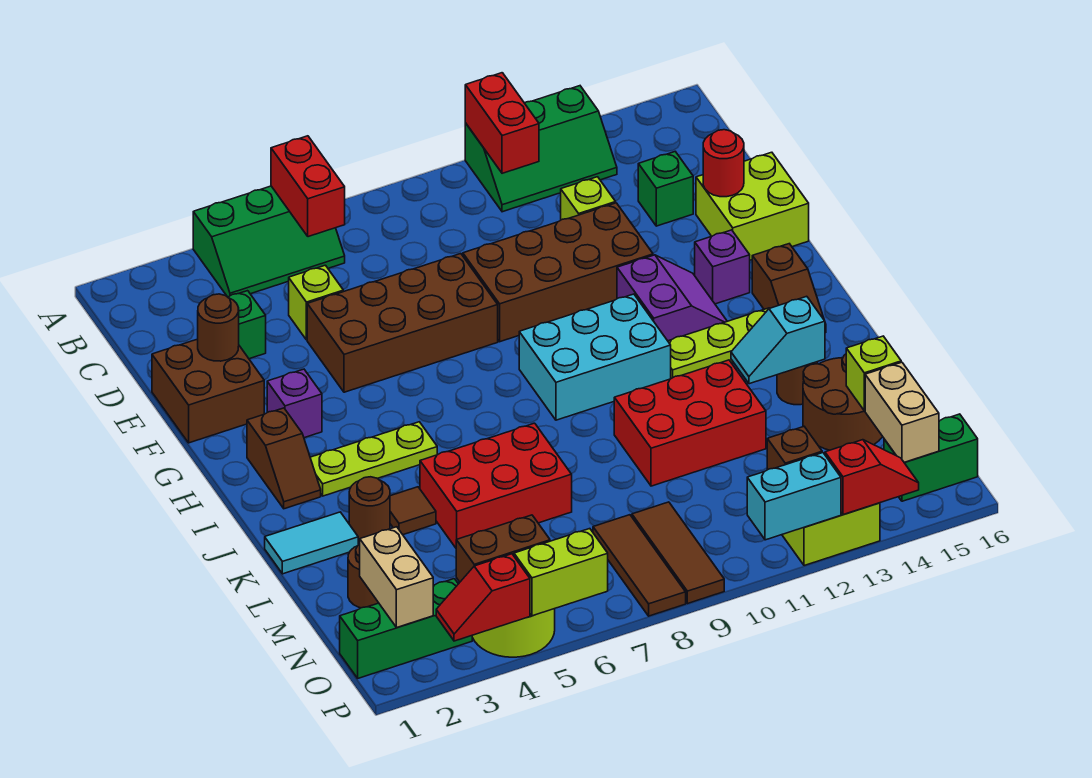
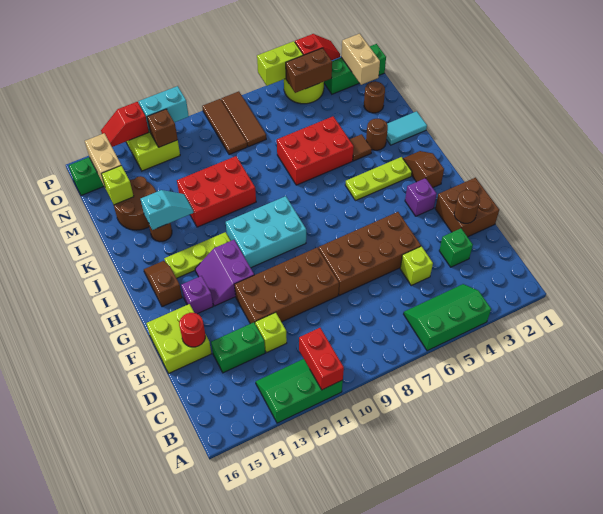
red 1x2 brick [271,136,345,237] -> none
green 1x1 brick [638,152,693,226] -> green 1x2 brick [211,322,265,373]

